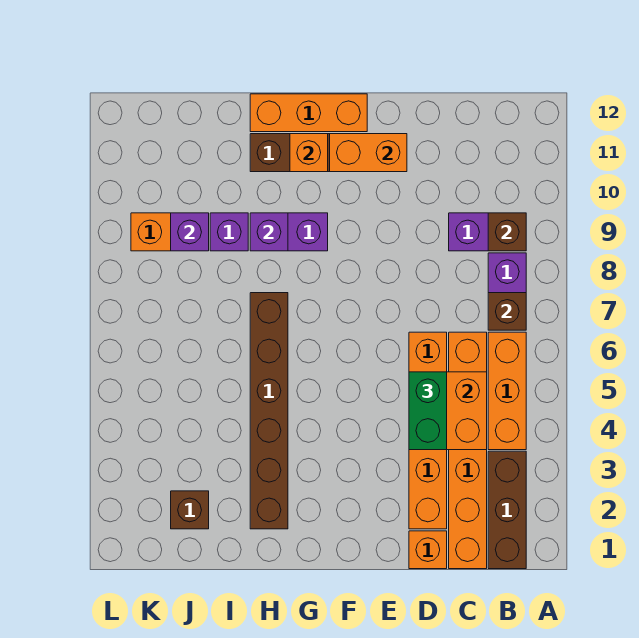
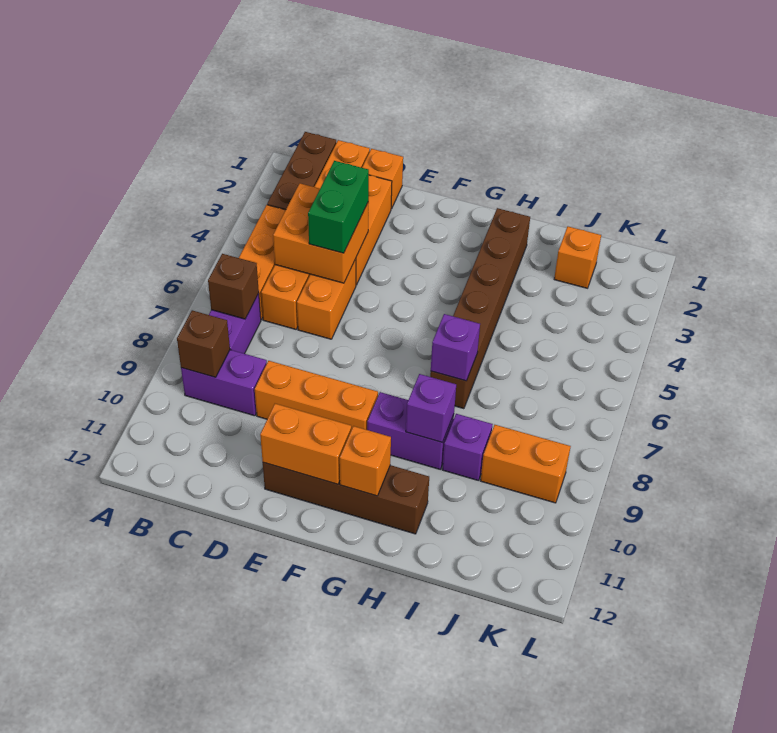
orange 1x3 brick [250,94,367,132] -> orange 1x3 brick moved to [255,361,378,430]
brown 1x1 brick [171,491,209,529] -> orange 1x1 brick [554,227,601,288]
purple 1x1 brick [171,213,209,251] -> purple 1x1 brick moved to [431,314,480,381]

